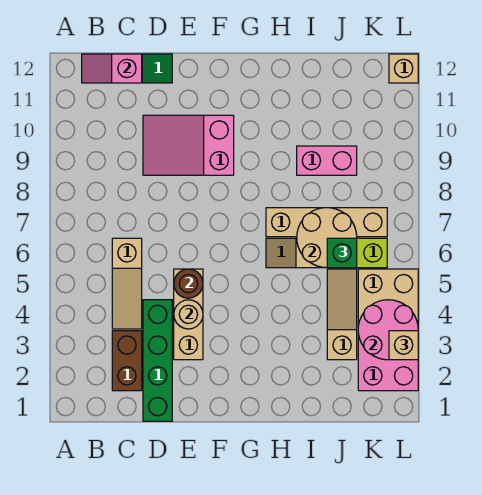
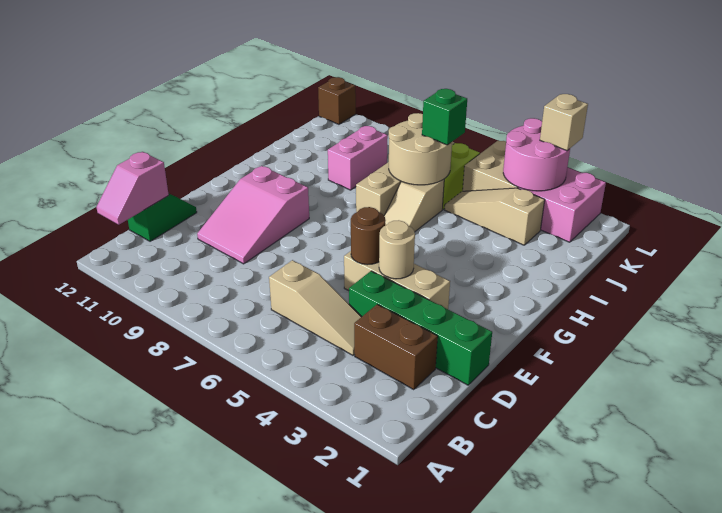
tan 1x1 brick [389,54,418,83] -> brown 1x1 brick [318,77,356,124]

